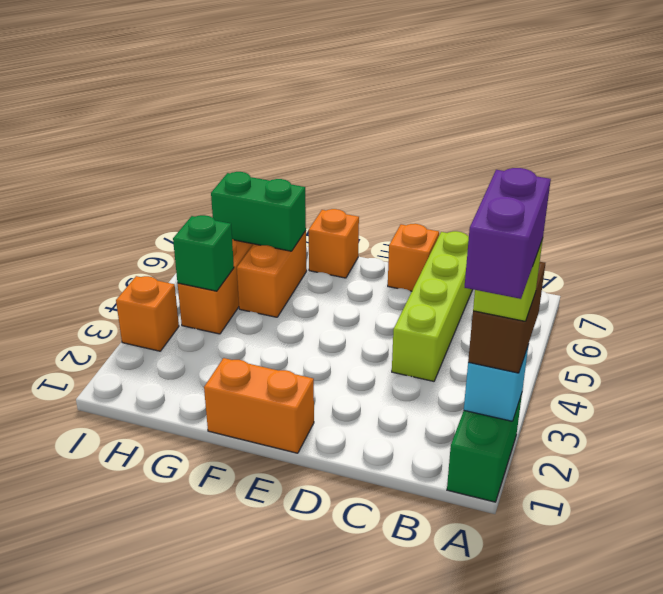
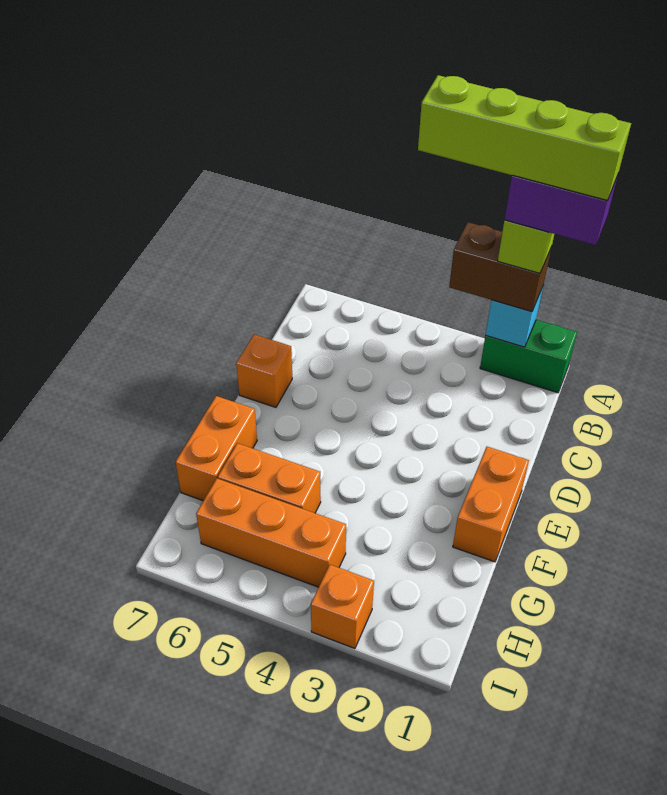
lime 1x4 brick [392,231,473,381] -> lime 1x4 brick moved to [418,75,631,201]
orange 1x1 brick [308,209,359,278] -> orange 1x2 brick [176,396,257,501]
green 1x2 brick [211,172,306,251] -> none
green 1x1 brick [173,215,234,291] -> none

